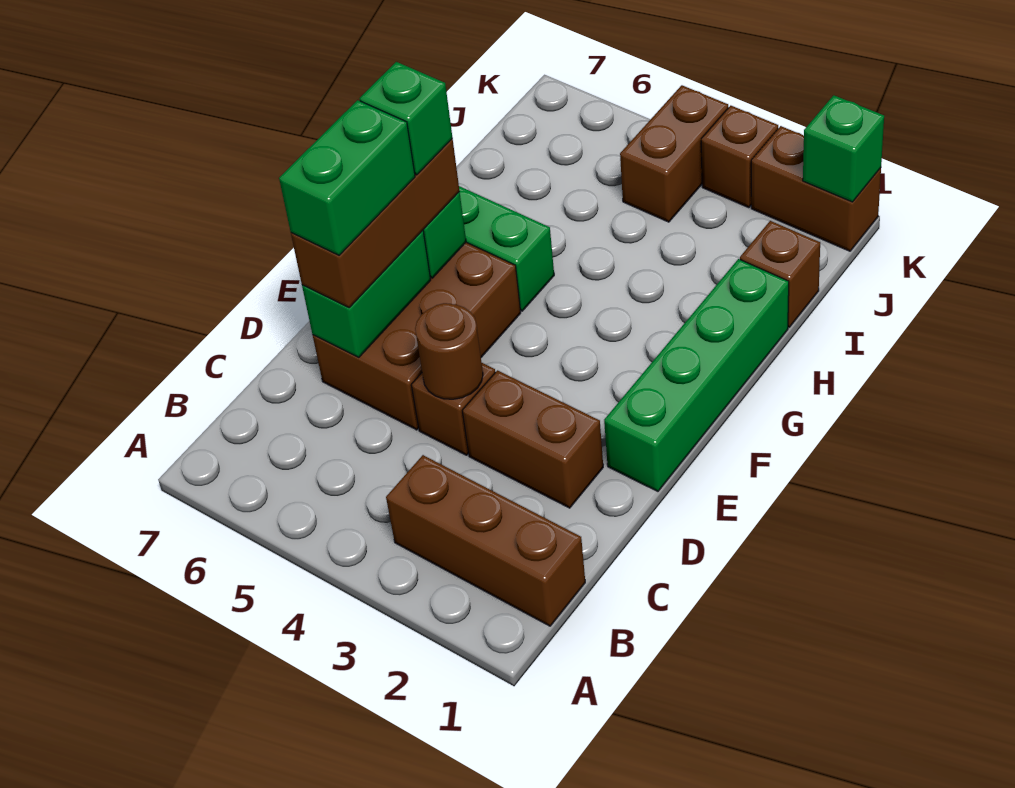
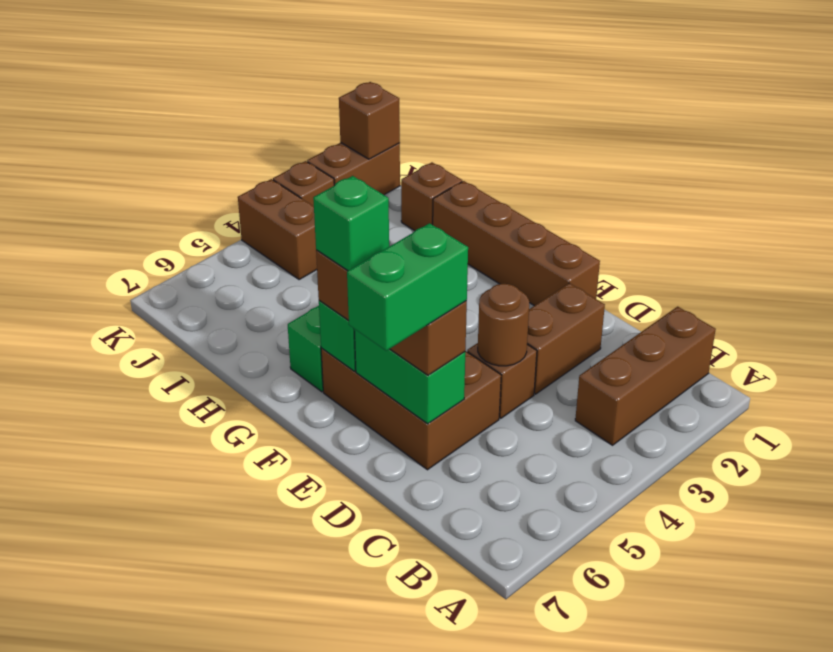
green 1x2 brick [279,100,415,255] -> green 1x2 brick turned to [347,223,468,351]
green 1x4 brick [604,259,789,491] -> brown 1x4 brick [433,181,600,306]
green 1x1 brick [803,95,884,202] -> brown 1x1 brick [339,82,400,159]

